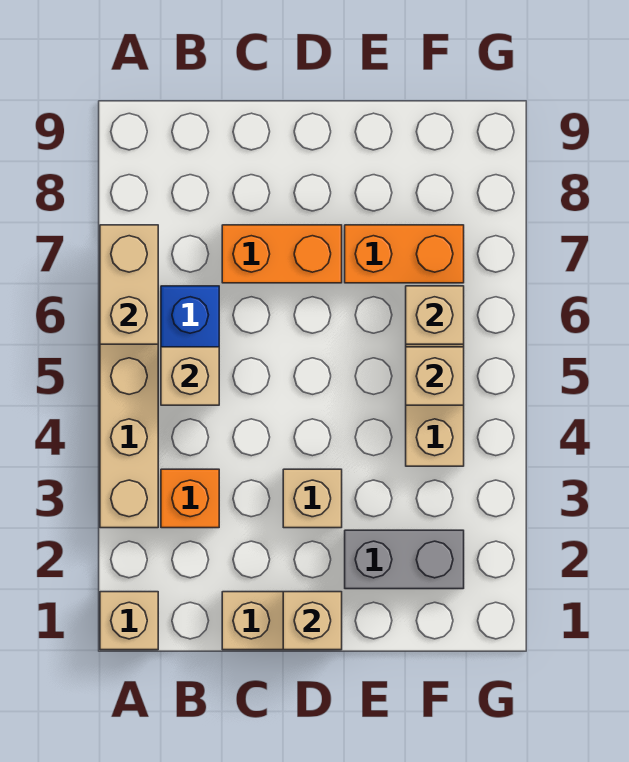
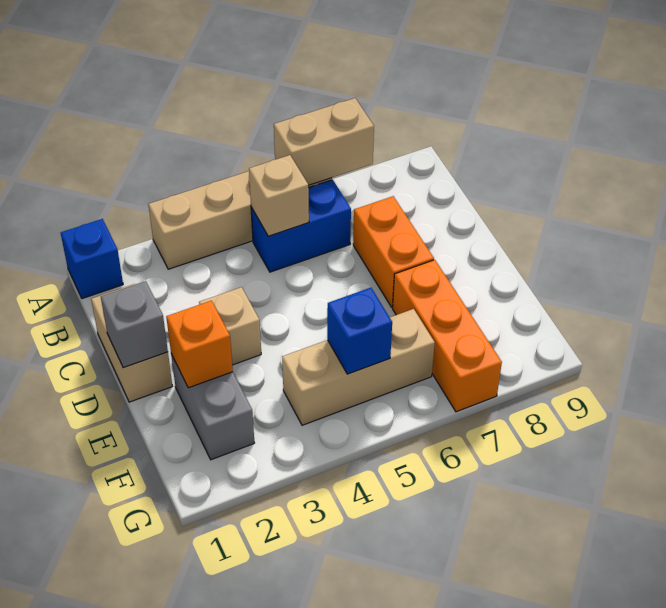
tan 1x1 brick [100,592,158,650] -> blue 1x1 brick [61,219,123,299]
orange 1x1 brick [161,469,219,528] -> orange 1x1 brick moved to [166,301,233,388]
tan 1x1 brick [283,592,342,650] -> grey 1x1 brick [101,281,168,368]
orange 1x2 brick [345,225,464,283] -> orange 1x3 brick [393,260,502,412]
tan 1x1 brick [406,347,464,405] -> blue 1x1 brick [327,288,392,374]
tan 1x1 brick [406,286,464,344] -> none

